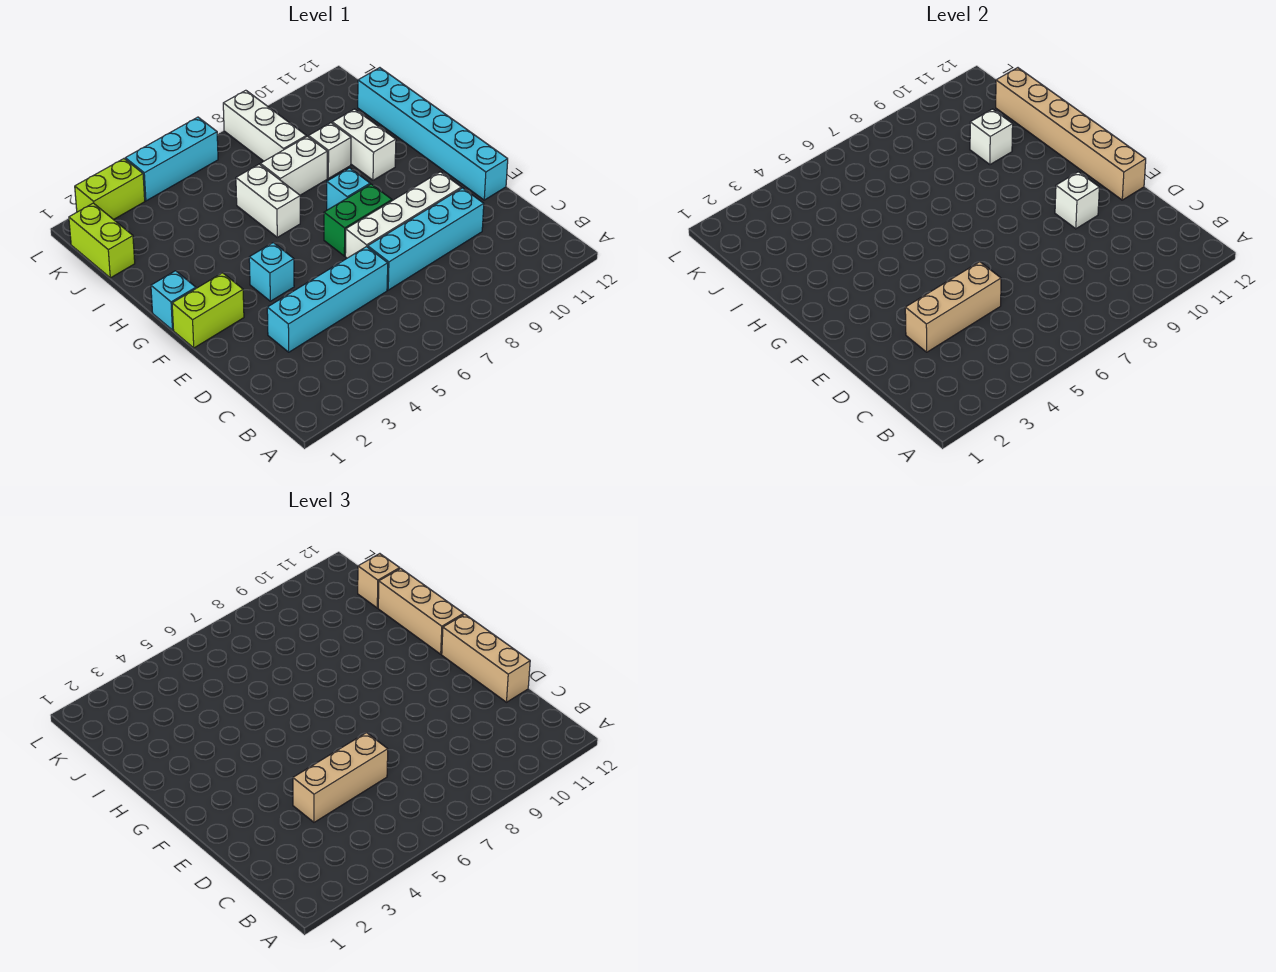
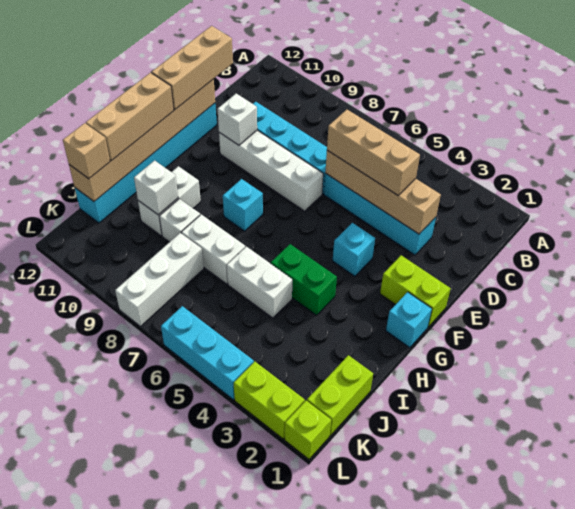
tan 1x3 brick [905,262,1001,352] -> tan 1x4 brick [325,150,441,234]
green 1x2 brick [324,184,392,256] -> green 1x2 brick moved to [271,244,337,315]
white 1x2 brick [236,164,300,237] -> white 1x2 brick turned to [227,247,292,318]
none -> lime 1x1 brick [285,401,331,459]

